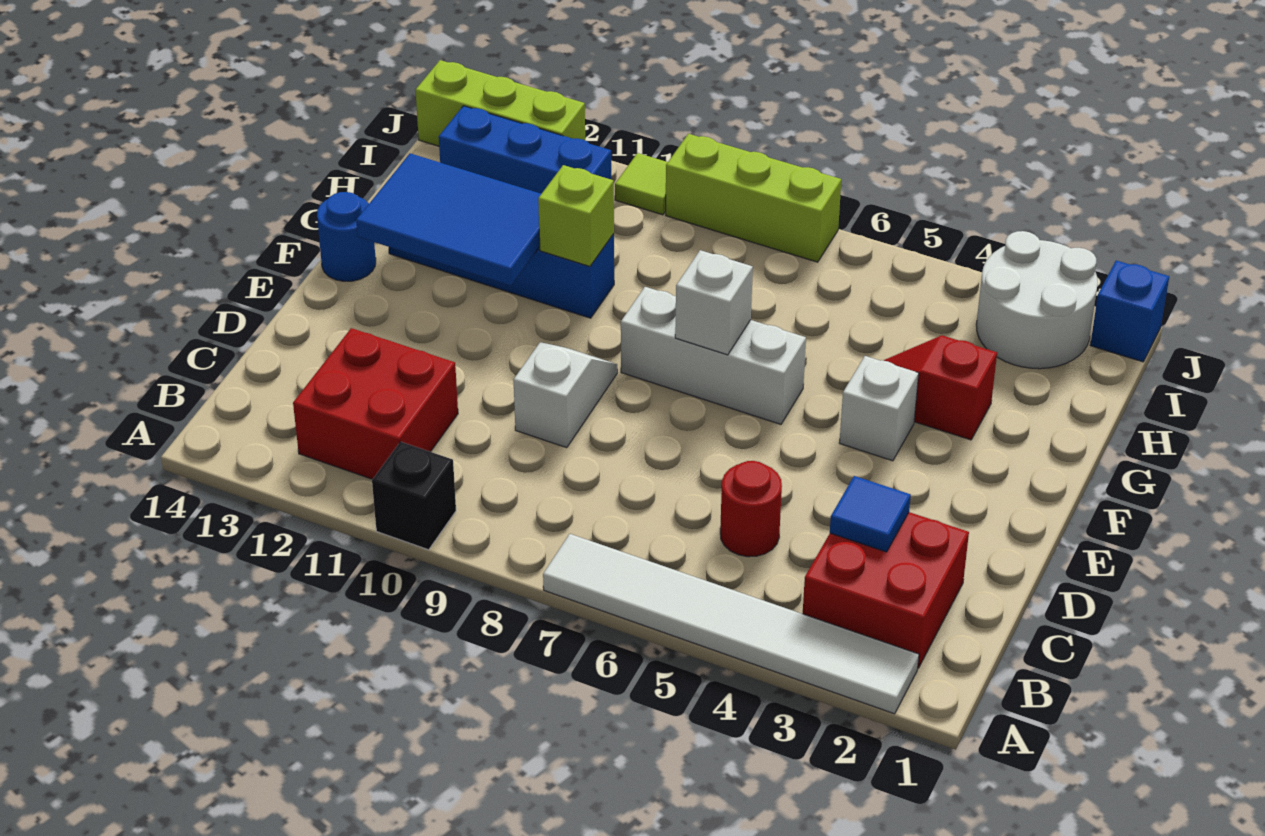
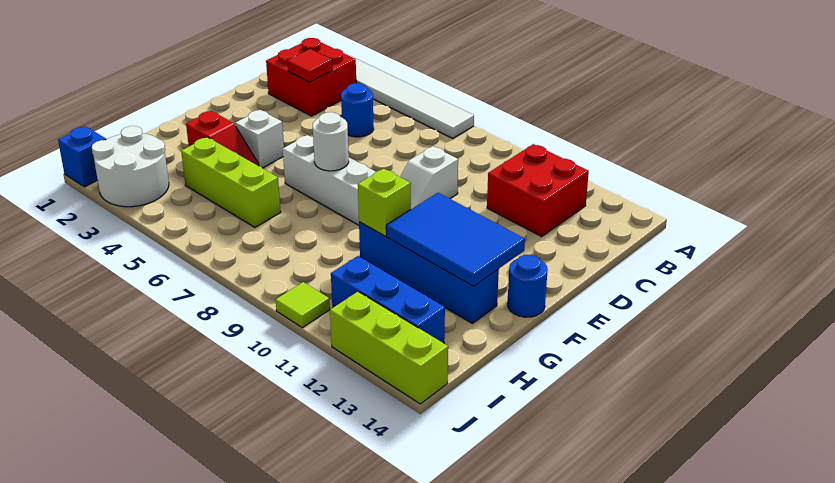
black 1x1 brick [372,442,456,550] -> none
blue 1x1 tile [830,476,911,552] -> red 1x1 tile [287,49,332,82]
red 1x1 round brick [720,461,782,557] -> blue 1x1 round brick [341,83,374,137]
white 1x1 brick [675,250,753,355] -> white 1x1 round brick [313,112,349,171]
lime 1x3 brick [666,134,841,262] -> lime 1x3 brick moved to [181,137,281,227]

